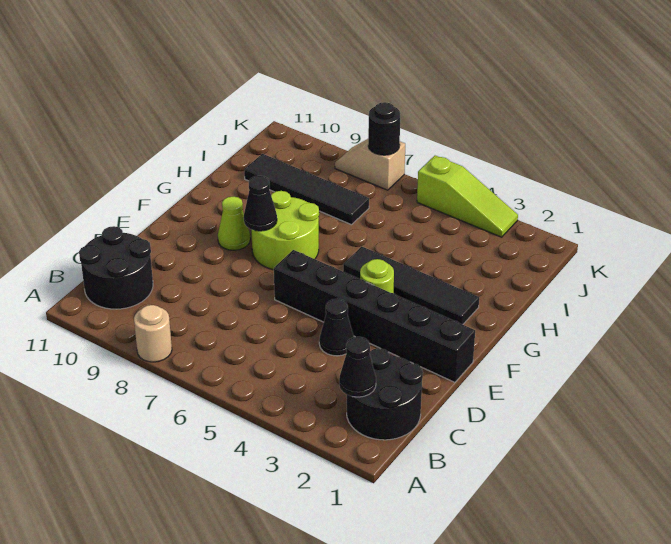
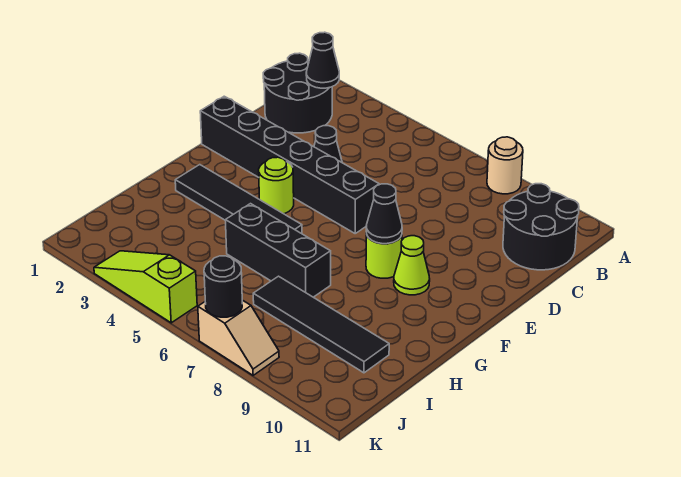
lime 2x2 round brick [251,191,319,270] -> lime 1x1 round brick [366,233,402,278]
none -> black 1x3 brick [225,204,331,297]

